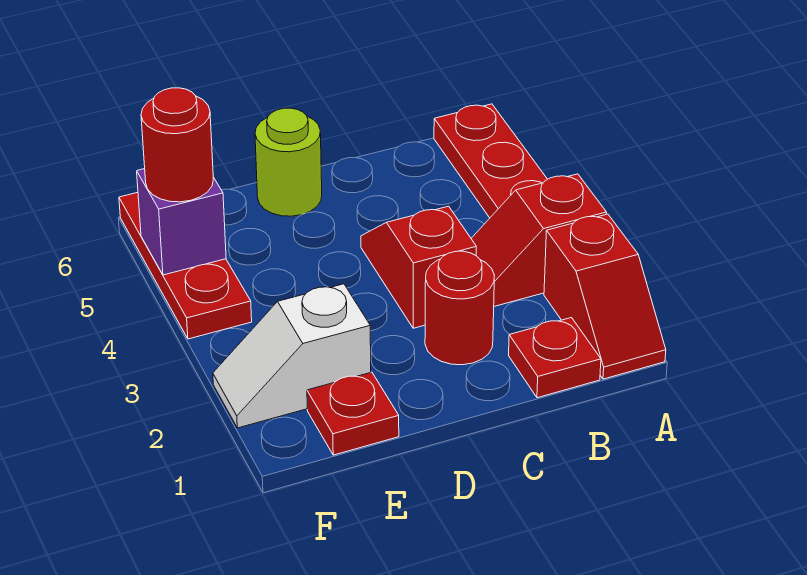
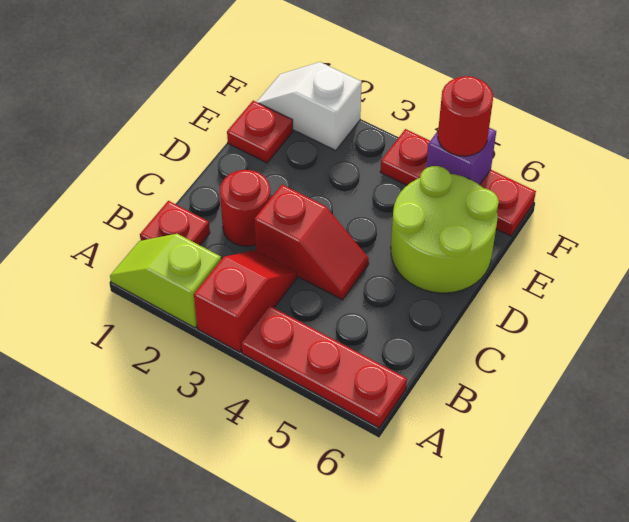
red 1x2 slope [544,214,666,379] -> lime 1x2 slope [110,234,221,328]
lime 1x1 round brick [255,108,322,216] -> lime 2x2 round brick [391,166,499,293]
white 1x2 slope [213,284,371,428] -> white 1x2 slope turned to [257,62,362,150]

